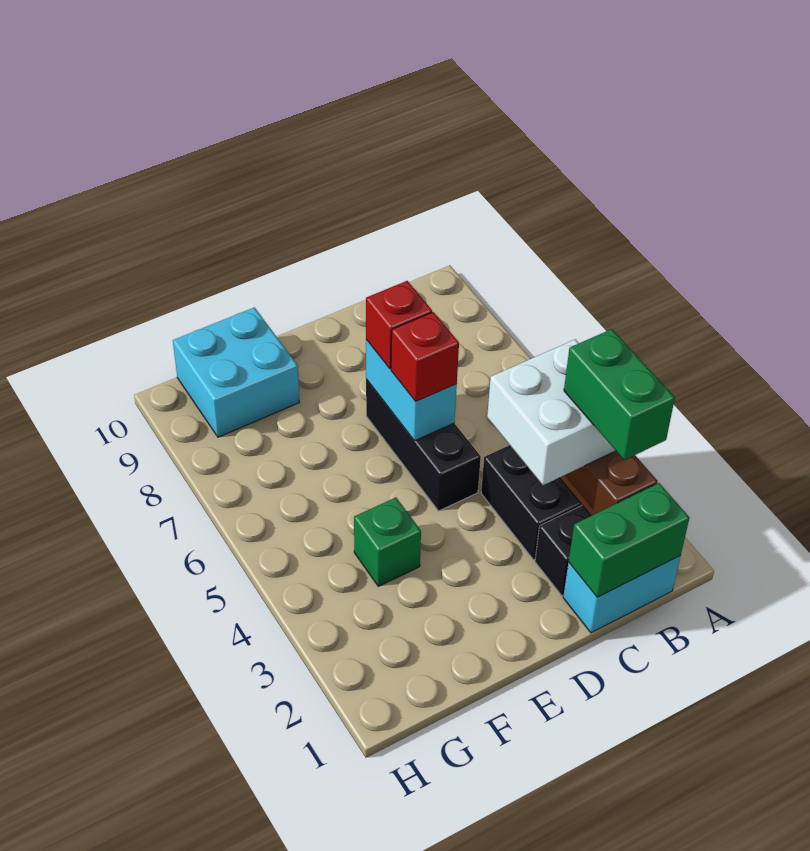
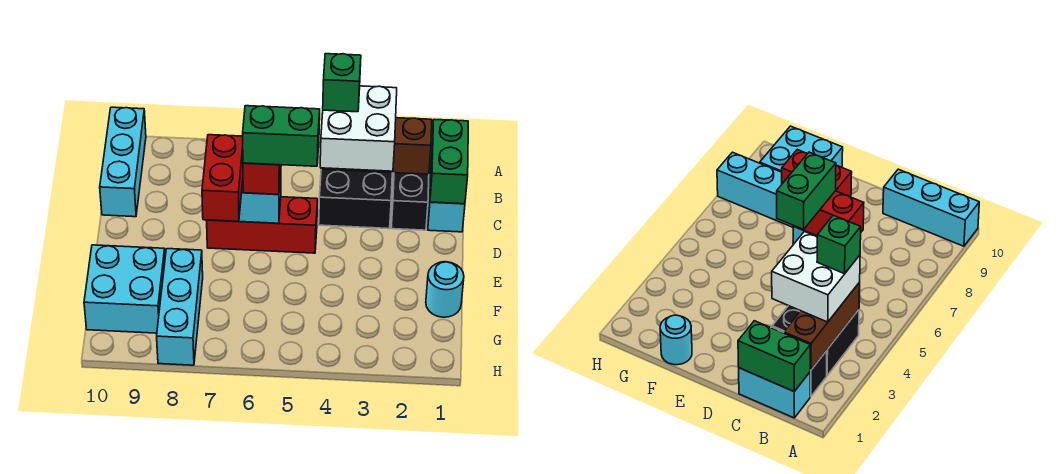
none -> cyan 1x3 brick [100,107,146,217]
green 1x2 brick [564,329,675,460] -> green 1x2 brick moved to [243,106,320,166]
black 1x3 brick [366,379,481,511] -> red 1x3 brick [207,197,318,253]
red 1x1 brick [391,312,459,401] -> red 1x2 brick [243,163,281,194]
red 1x1 brick [366,281,432,369] -> red 1x2 brick [202,135,243,221]
none -> cyan 1x1 round brick [426,262,464,317]
green 1x1 brick [354,498,421,586] -> green 1x1 brick moved to [323,54,361,112]
none -> cyan 1x3 brick [157,249,203,365]

